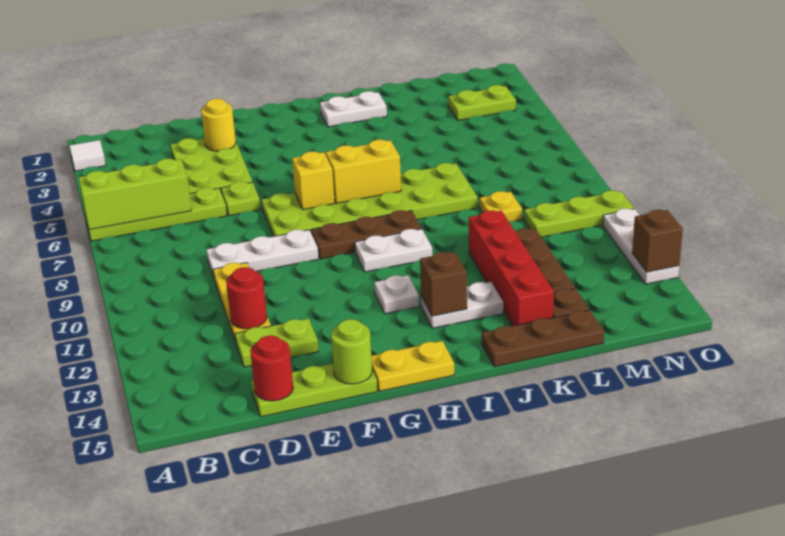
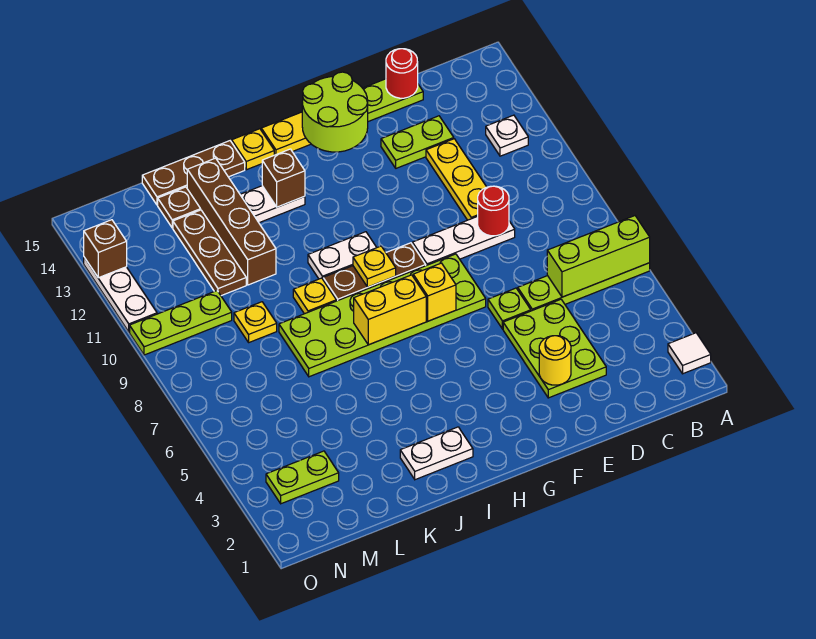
red 1x1 round brick [226,267,267,329] -> red 1x1 round brick moved to [478,186,509,236]
lime 1x1 round brick [331,319,372,384] -> lime 2x2 round brick [302,72,368,152]
none -> yellow 1x1 plate [353,246,396,287]
white 1x1 plate [374,275,419,314] -> white 1x1 plate moved to [486,115,528,156]
none -> yellow 1x1 plate [232,129,274,170]
none -> yellow 1x1 plate [293,278,336,314]
red 1x4 brick [469,210,554,326] -> brown 1x4 brick [187,158,276,285]

